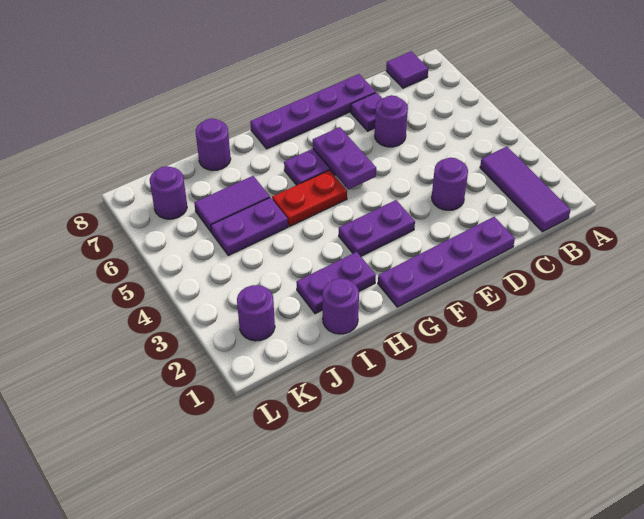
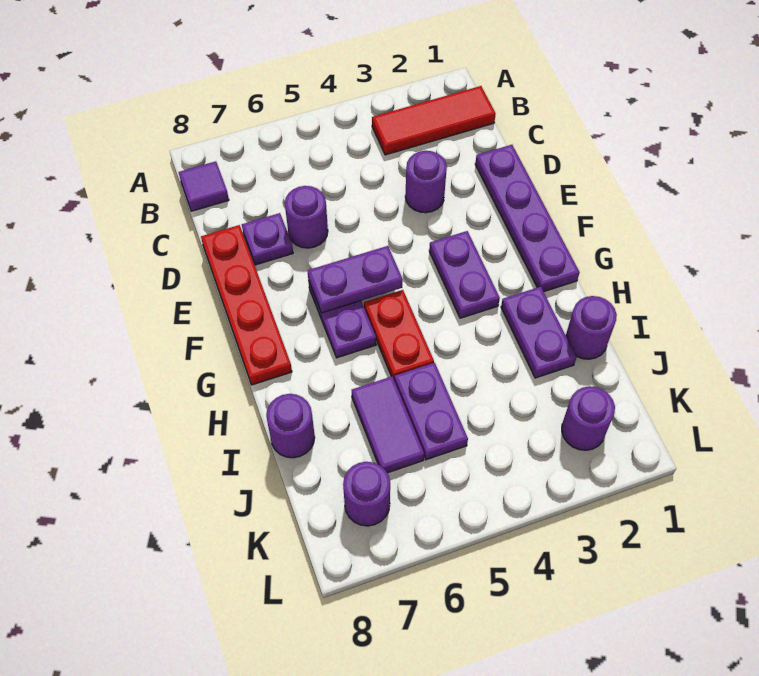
purple 1x3 tile [480,147,571,232] -> red 1x3 tile [372,86,496,155]
purple 1x4 plate [250,74,376,149] -> red 1x4 plate [201,225,292,385]

